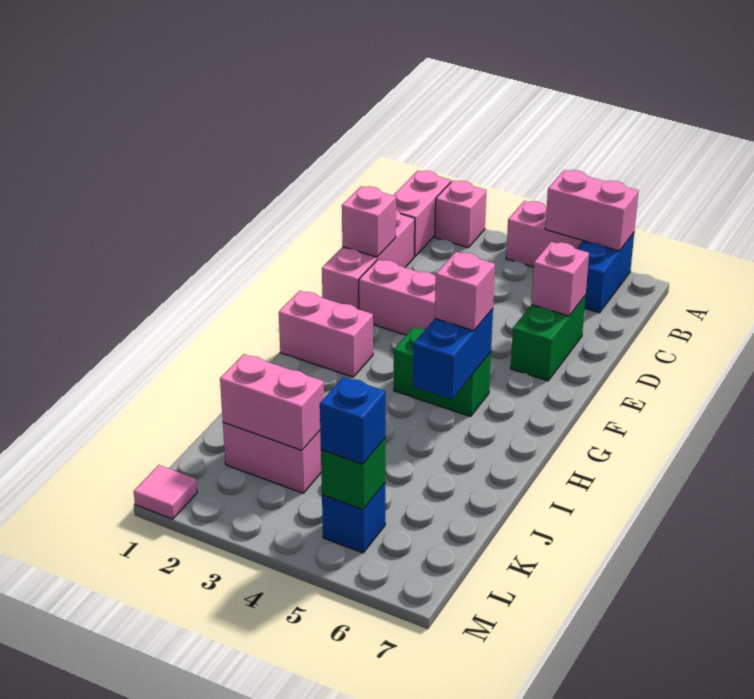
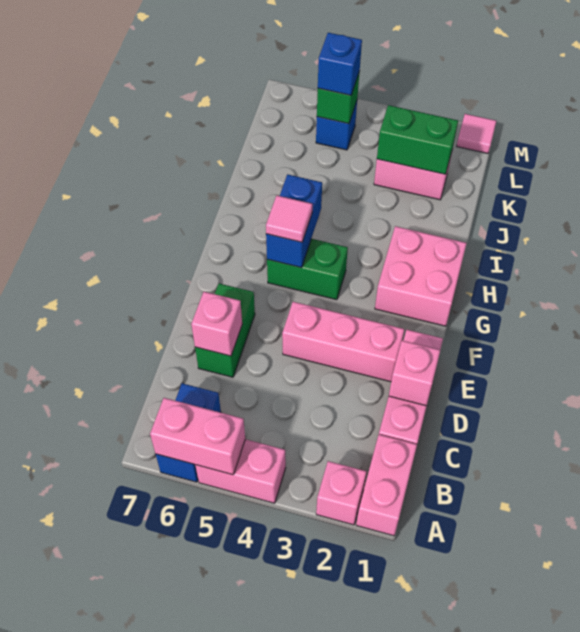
pink 1x2 brick [279,291,373,377] -> pink 2x2 brick [375,226,466,326]
pink 1x1 brick [435,252,495,331] -> pink 1x1 tile [266,196,312,242]
pink 1x2 brick [220,354,324,450] -> green 1x2 brick [377,105,458,174]

